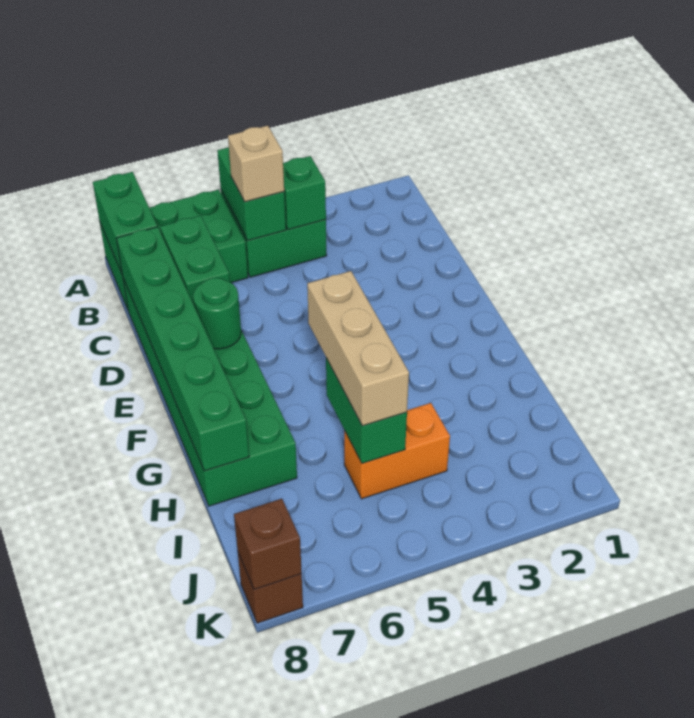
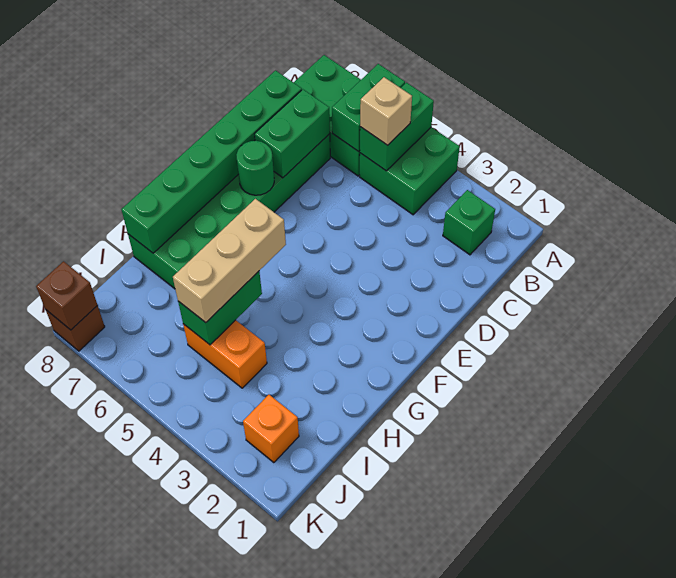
green 1x2 brick [93,172,157,273] -> green 1x2 brick moved to [332,64,405,152]
green 1x1 brick [283,156,326,230] -> green 1x1 brick moved to [443,190,495,255]
none -> orange 1x1 brick [243,395,299,463]

